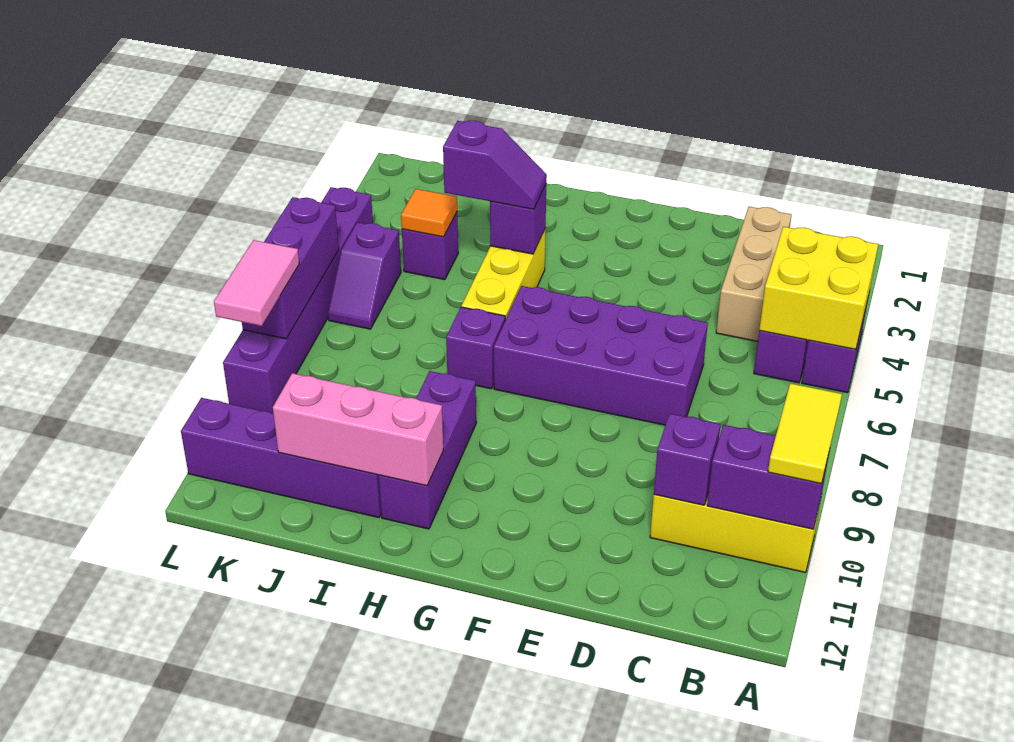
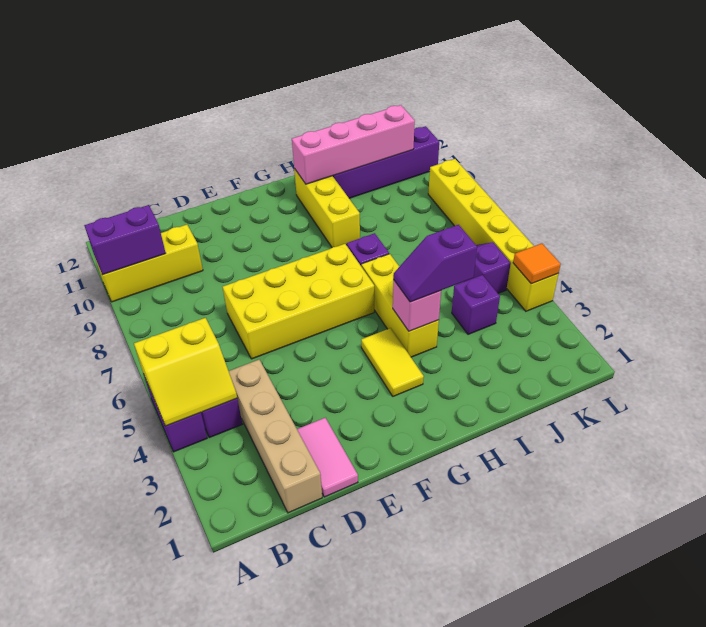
yellow 2x2 brick [759,227,878,349] -> yellow 2x2 slope [134,318,237,426]
yellow 1x2 tile [768,383,842,484] -> yellow 1x2 tile moved to [361,328,424,396]
tan 1x3 brick [716,207,791,341] -> tan 1x4 brick [229,360,322,513]
purple 1x1 brick [654,414,721,505] -> none
purple 2x4 brick [494,286,708,425] -> yellow 2x4 brick [223,244,374,359]
purple 1x1 brick [490,185,546,254] -> pink 1x1 brick [393,280,441,331]
purple 1x3 brick [379,371,476,529] -> yellow 1x3 brick [294,169,360,248]
pink 1x3 brick [273,373,443,486] -> pink 1x4 brick [292,105,415,184]
orange 1x1 tile [401,189,457,237] -> orange 1x1 tile moved to [513,243,561,284]
purple 1x6 brick [223,187,373,413] -> yellow 1x6 brick [428,159,559,311]
purple 1x3 brick [242,197,339,339] -> none
pink 1x2 tile [214,240,299,326] -> pink 1x2 tile moved to [297,418,358,497]

